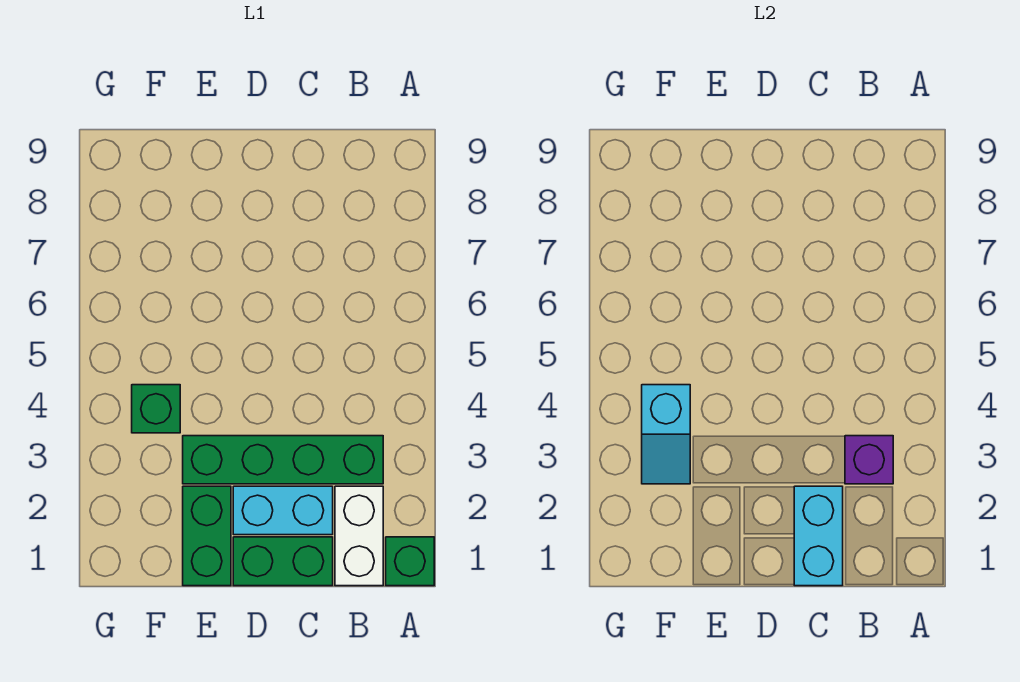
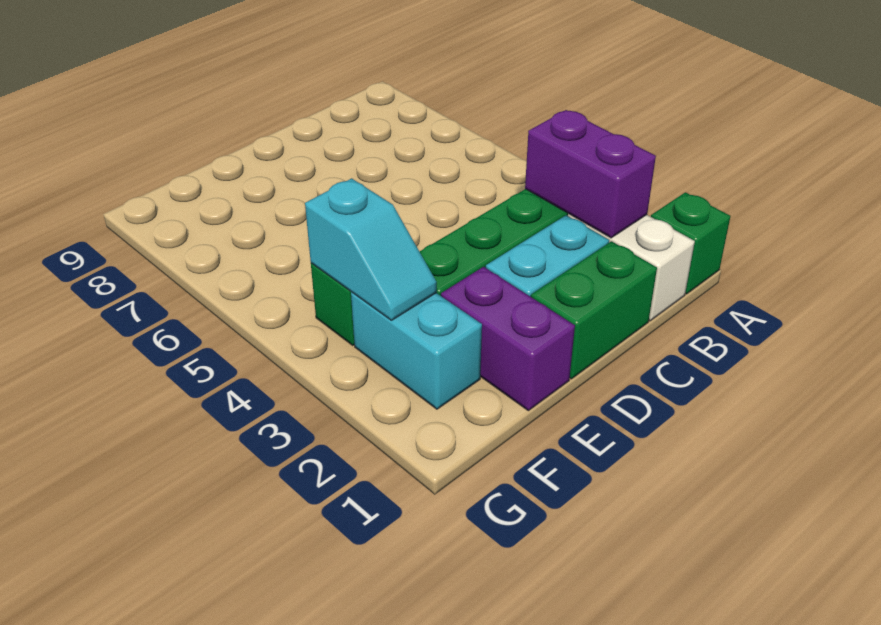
purple 1x1 brick [845,436,893,484] -> purple 1x2 brick [525,110,656,238]
cyan 1x2 brick [794,486,843,586] -> cyan 1x2 brick moved to [351,292,482,409]
green 1x2 brick [183,486,231,586] -> purple 1x2 brick [441,267,575,411]

